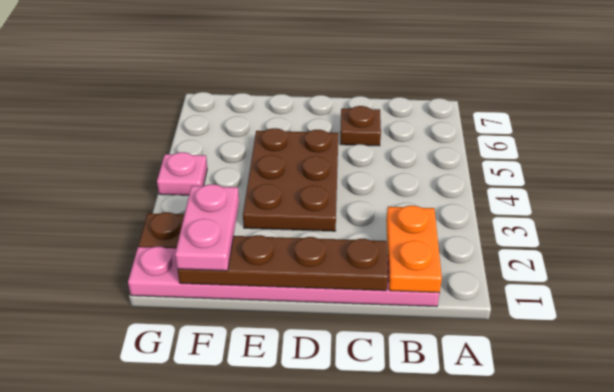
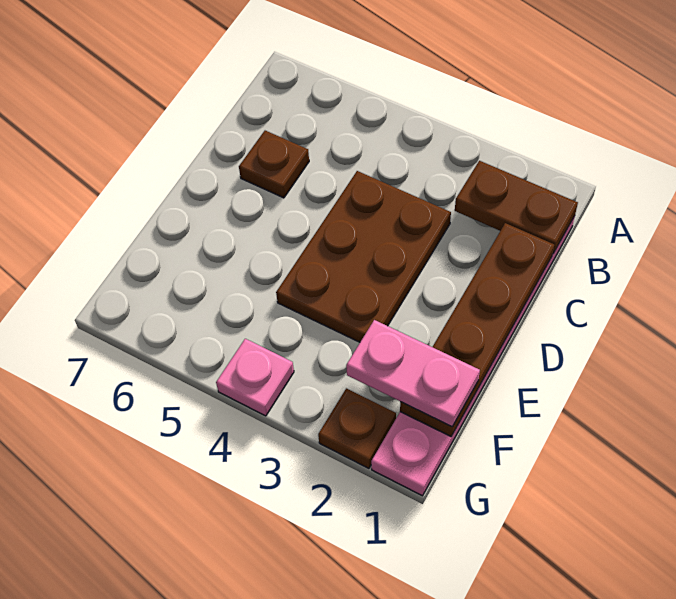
orange 1x2 plate [386,206,442,293] -> brown 1x2 plate [455,161,578,253]
brown 2x3 plate [243,128,339,231] -> brown 2x3 plate turned to [276,171,451,342]

